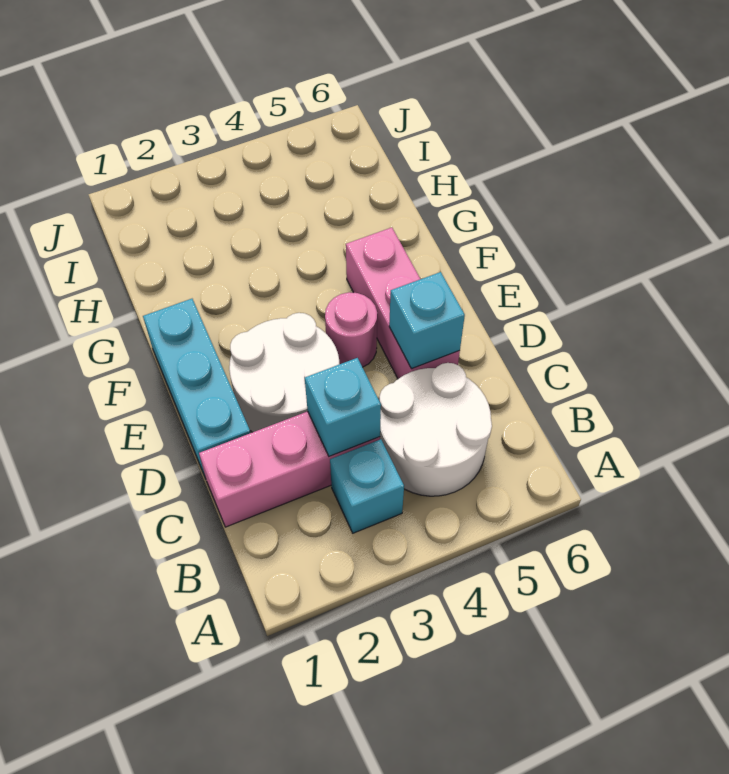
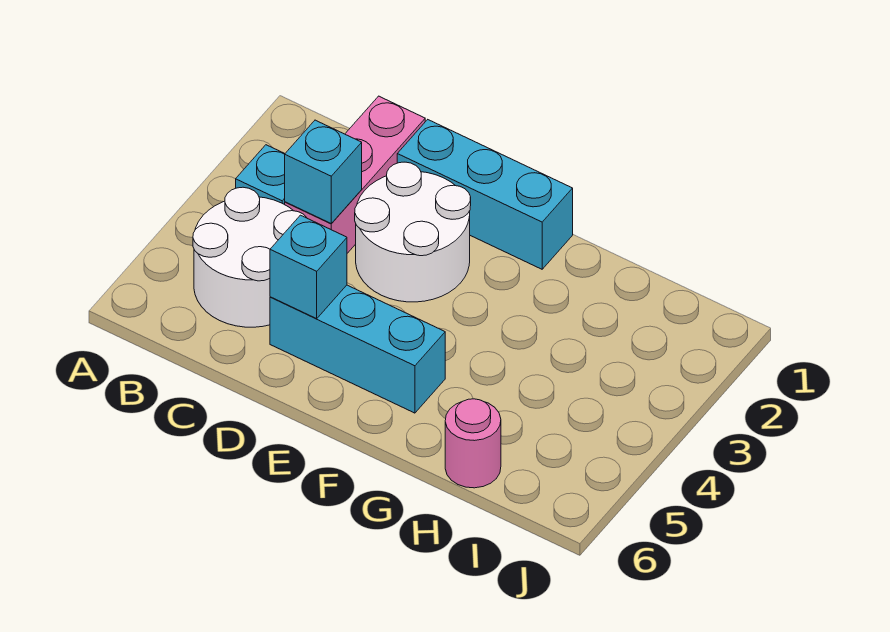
pink 1x3 brick [346,228,460,379] -> cyan 1x3 brick [270,285,445,413]
pink 1x1 round brick [325,292,377,367] -> pink 1x1 round brick moved to [445,399,501,488]

